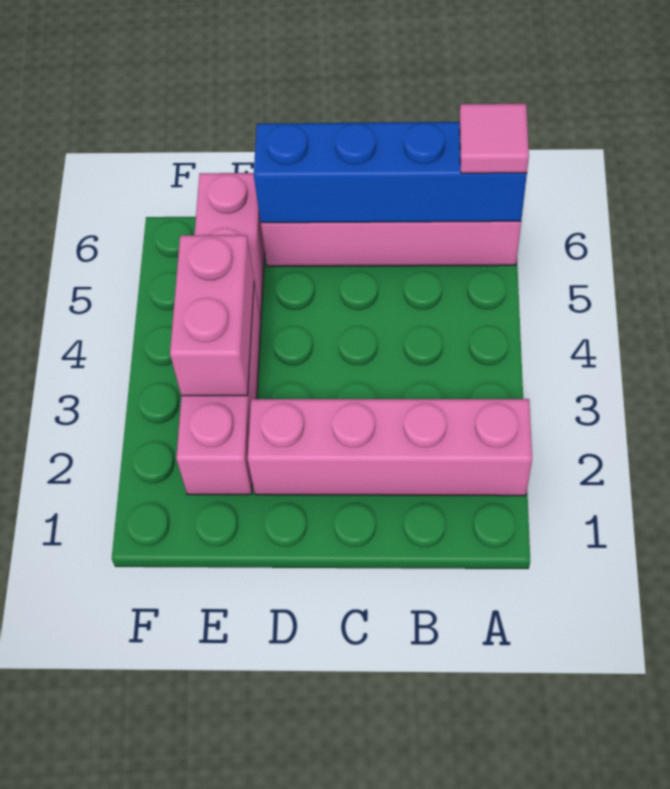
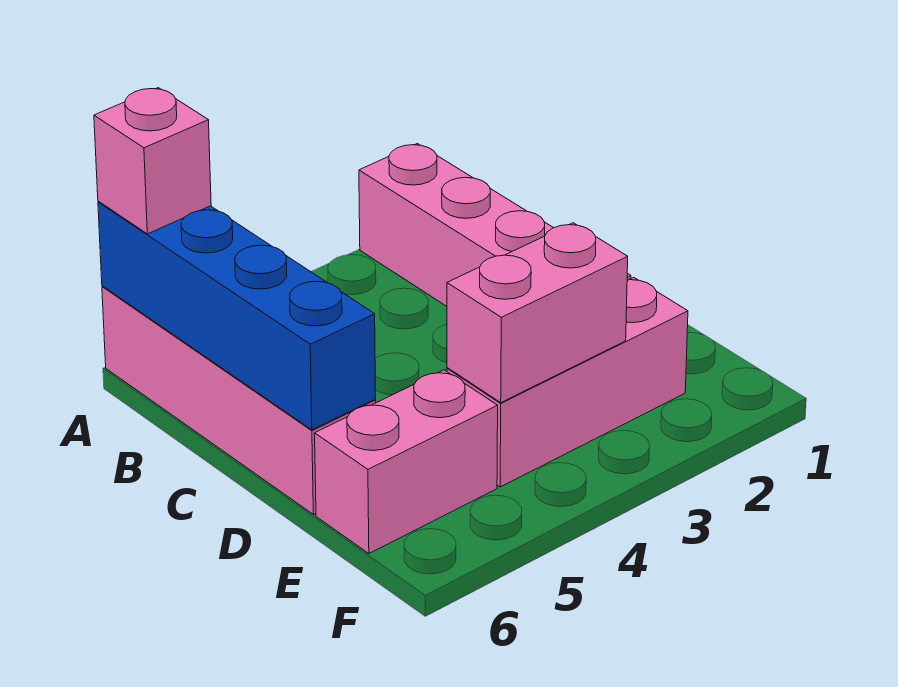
pink 1x1 tile [460,104,529,173] -> pink 1x1 brick [94,88,211,234]

